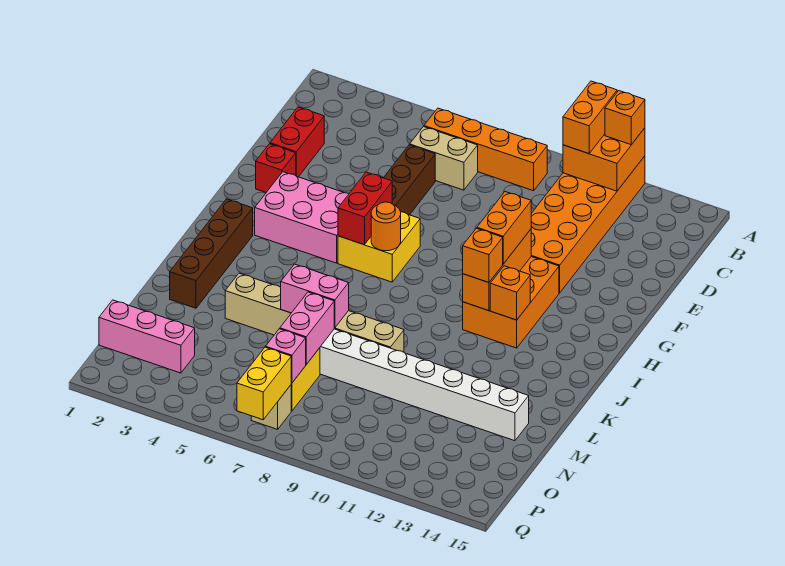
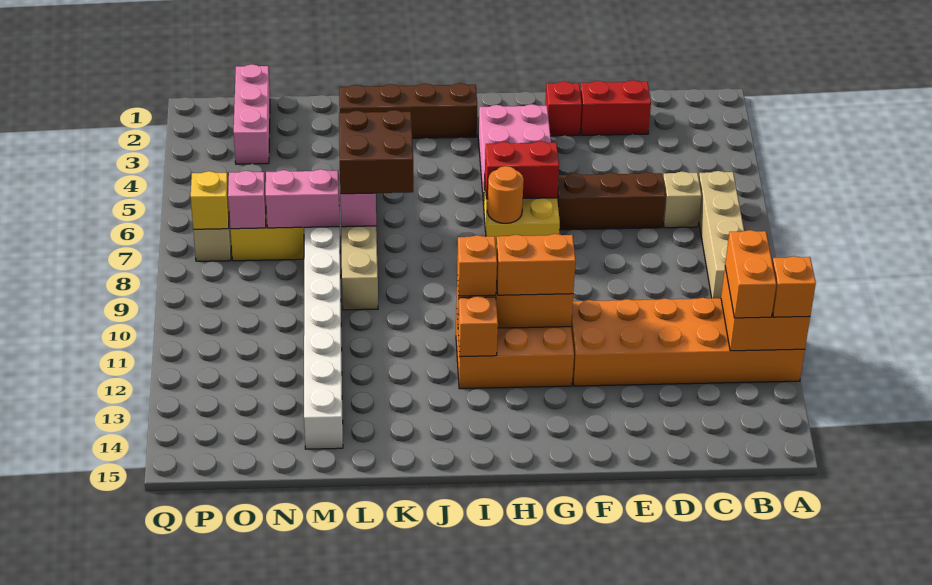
orange 1x2 brick [563,81,617,154] -> orange 1x2 brick turned to [725,230,776,318]
orange 1x4 brick [424,108,547,191] -> tan 1x4 brick [699,171,744,298]
tan 1x2 brick [410,127,478,190] -> tan 1x1 brick [663,171,702,228]
none -> brown 2x2 brick [339,110,413,194]
yellow 1x2 brick [237,347,291,420] -> yellow 1x1 brick [191,171,229,229]

